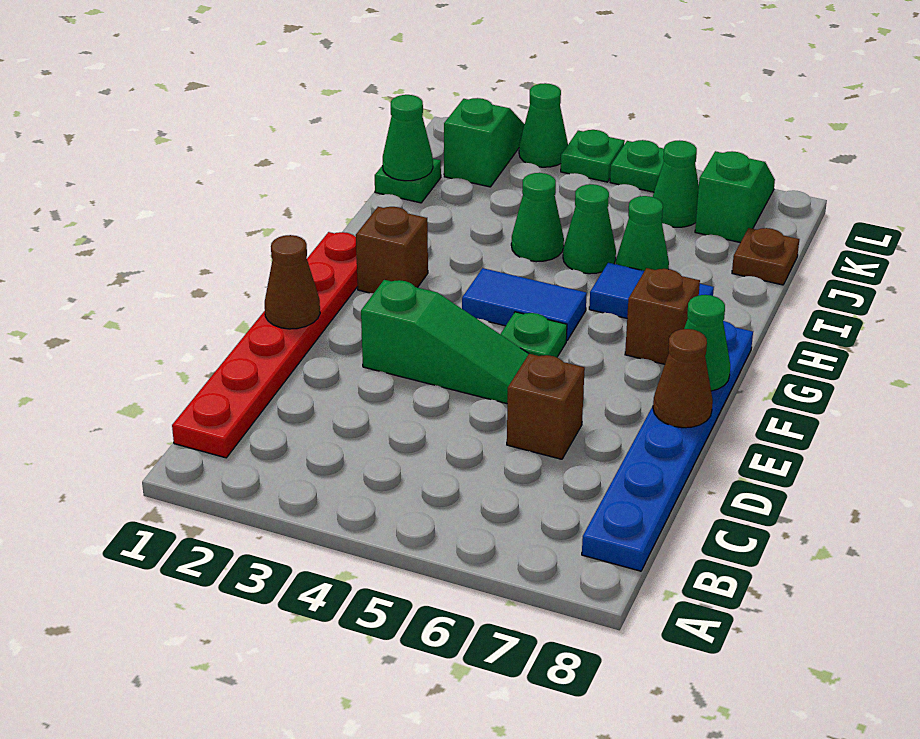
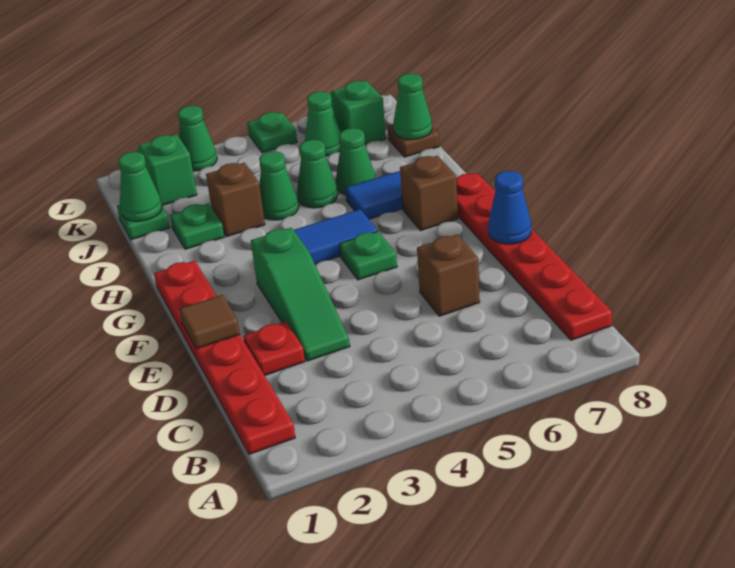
blue 1x6 plate [582,321,753,571] -> red 1x6 plate [456,173,612,340]
none -> red 1x1 plate [243,322,305,375]
brown 1x1 cone [265,235,320,329] -> brown 1x1 tile [179,295,240,349]
green 1x3 slope [361,280,529,404] -> green 1x3 slope turned to [251,228,350,361]
brown 1x1 cone [653,329,713,428] -> blue 1x1 cone [488,171,531,244]
green 1x1 cone [684,295,730,391] -> green 1x1 cone moved to [393,73,432,140]
brown 1x1 brick [356,207,428,293] -> brown 1x1 brick moved to [206,163,265,237]
green 1x1 plate [561,130,625,182] -> green 1x1 plate moved to [170,203,224,249]

